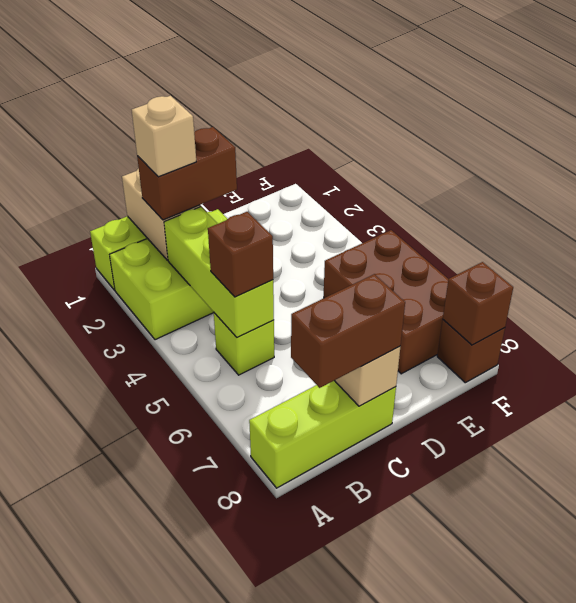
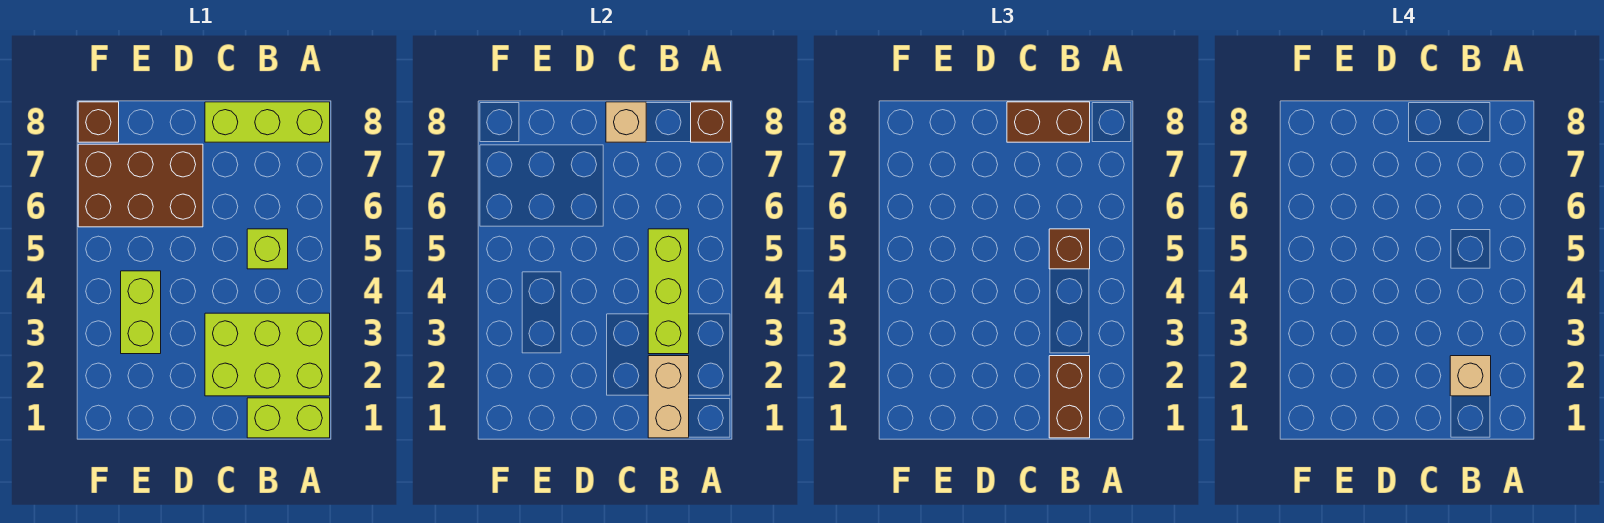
brown 1x2 brick [137,127,237,220] -> brown 1x2 brick turned to [1049,356,1090,438]
none -> lime 1x2 brick [121,271,161,354]
brown 2x3 brick [324,230,448,374] -> brown 2x3 brick turned to [78,144,203,227]
brown 1x1 brick [443,262,513,345] -> brown 1x1 brick moved to [691,102,731,142]

